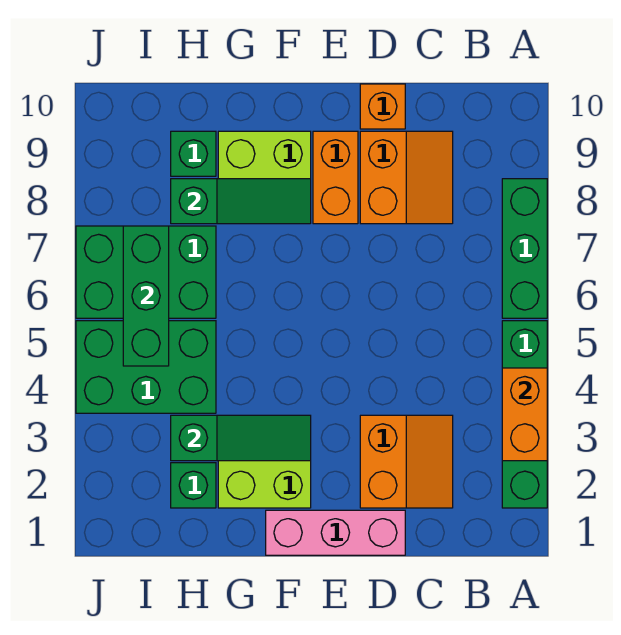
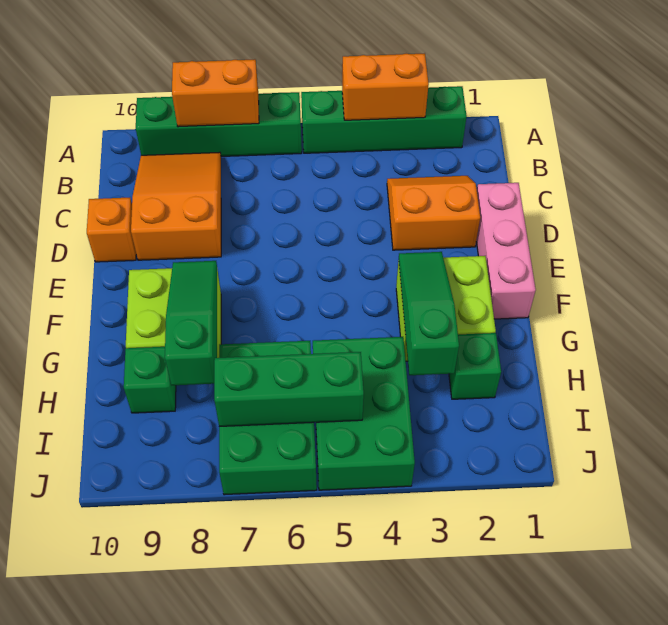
green 1x3 brick [502,179,547,318] -> green 1x4 brick [136,92,302,157]
orange 2x2 slope [360,131,453,224] -> orange 2x3 slope [131,152,221,260]
orange 1x2 brick [313,131,358,224] -> orange 1x2 brick moved to [172,59,259,127]

